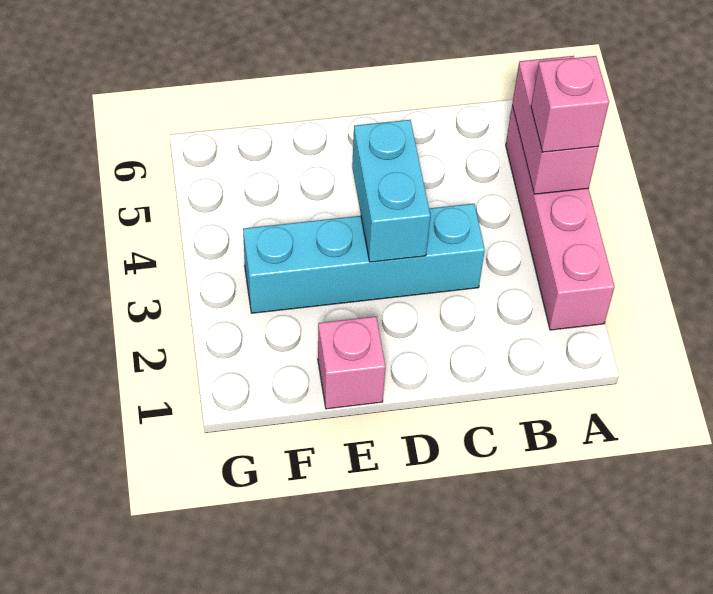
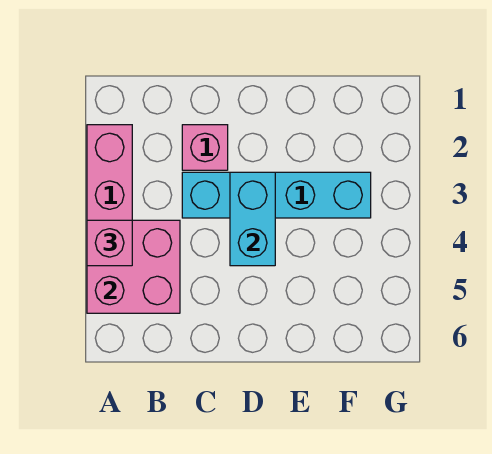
pink 1x2 brick [512,56,598,194] -> pink 2x2 brick [87,220,180,313]
pink 1x1 brick [318,316,385,409] -> pink 1x1 brick moved to [182,125,228,170]

